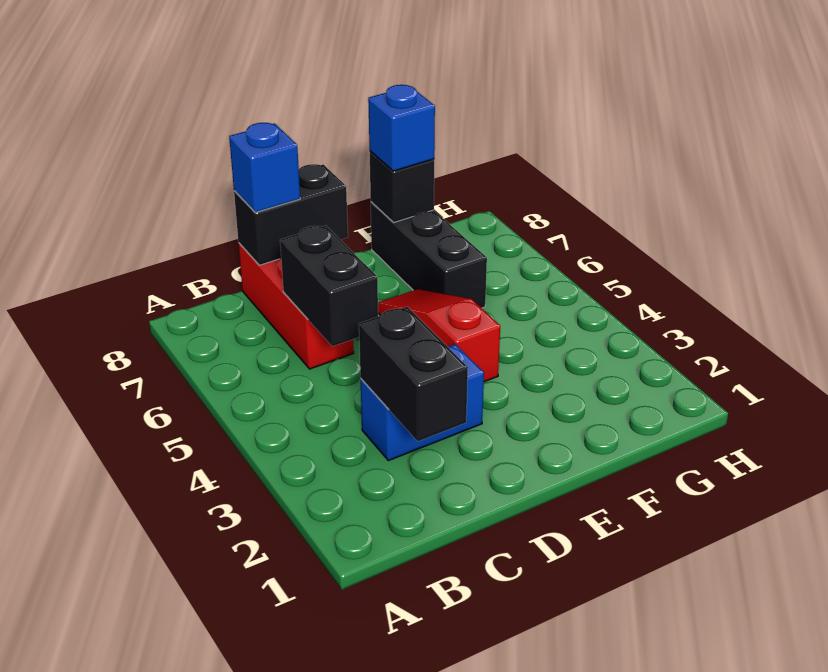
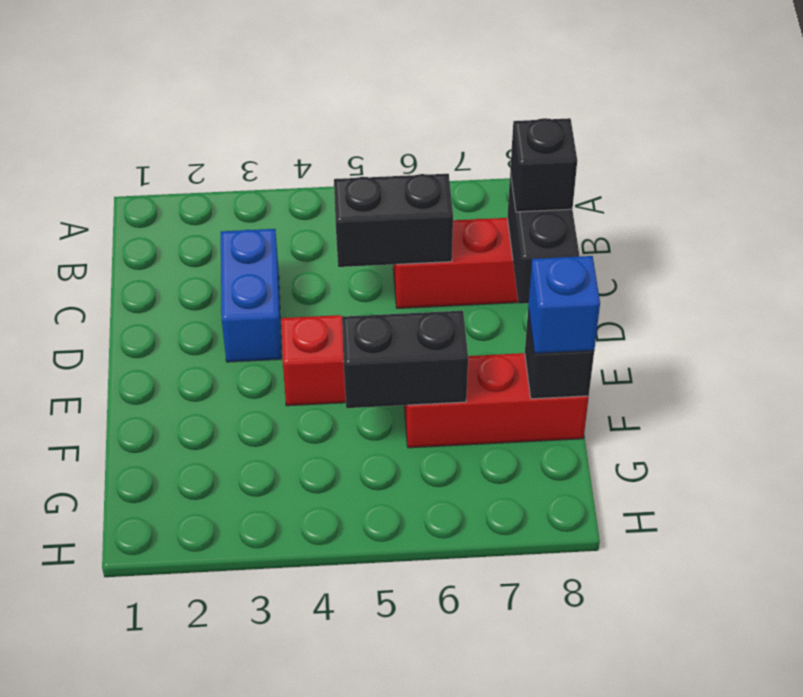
black 1x2 brick [359,307,468,441] -> black 1x2 brick moved to [342,311,468,408]
blue 1x1 brick [229,123,300,213] -> black 1x1 brick [510,118,577,212]
black 1x3 brick [371,202,487,308] -> red 1x3 brick [404,353,589,448]

